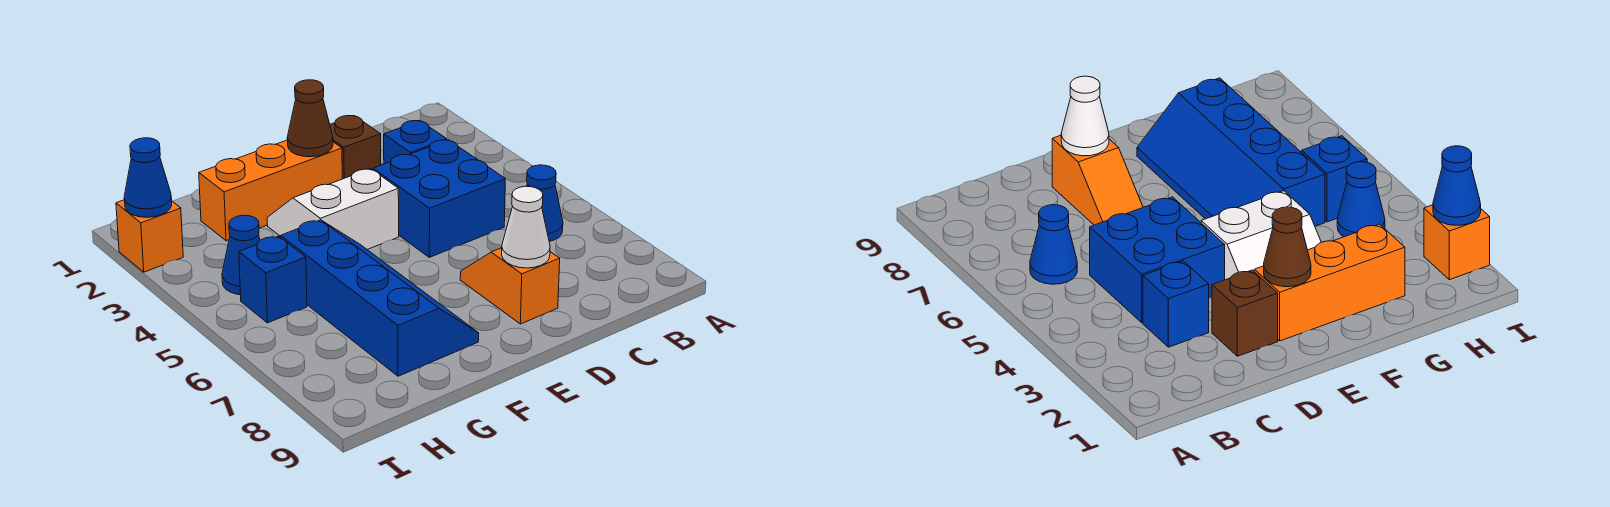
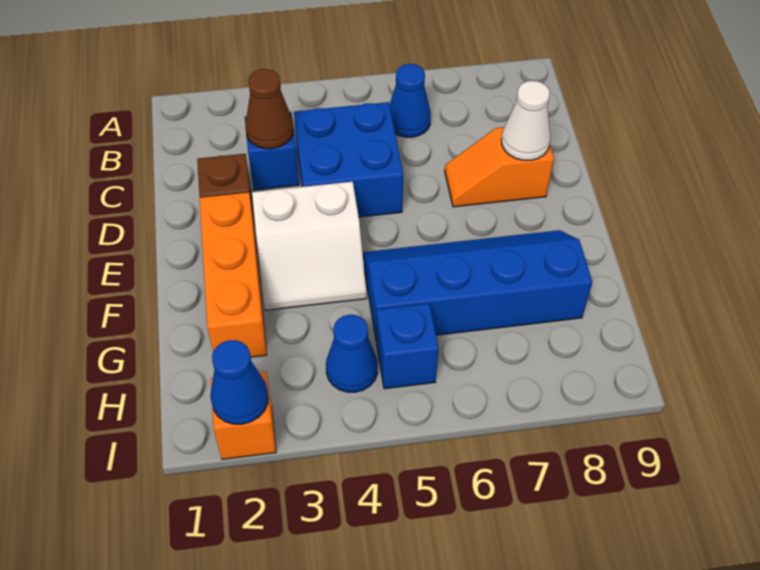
brown 1x1 cone [287,80,333,157] -> brown 1x1 cone moved to [245,69,294,149]
white 2x2 slope [267,169,399,249] -> white 2x2 slope turned to [252,182,367,310]

